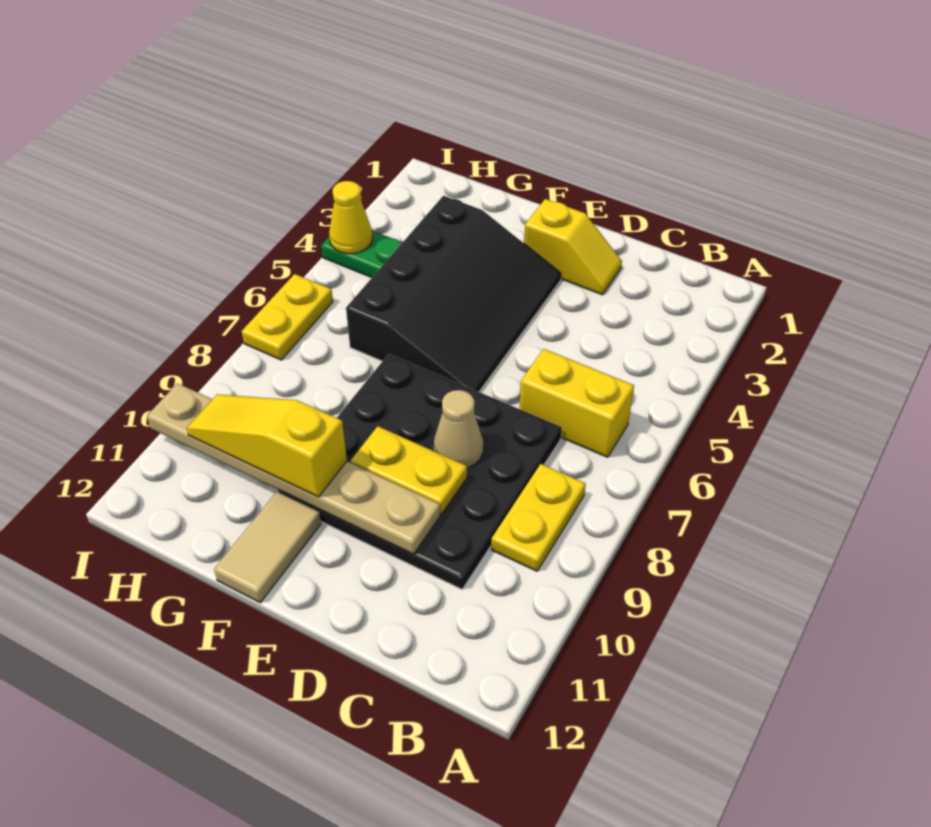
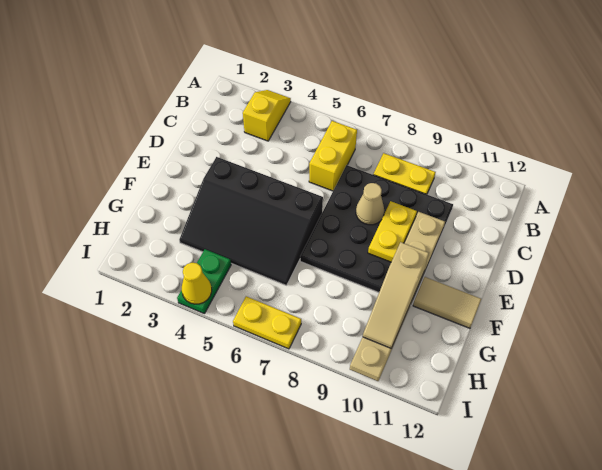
yellow 1x2 slope [524,199,622,295] -> yellow 1x2 slope moved to [243,90,291,141]
black 3x4 slope [346,196,561,392] -> black 3x4 slope turned to [179,157,323,285]
yellow 1x3 slope [187,394,347,497] -> tan 1x3 slope [363,242,429,348]

